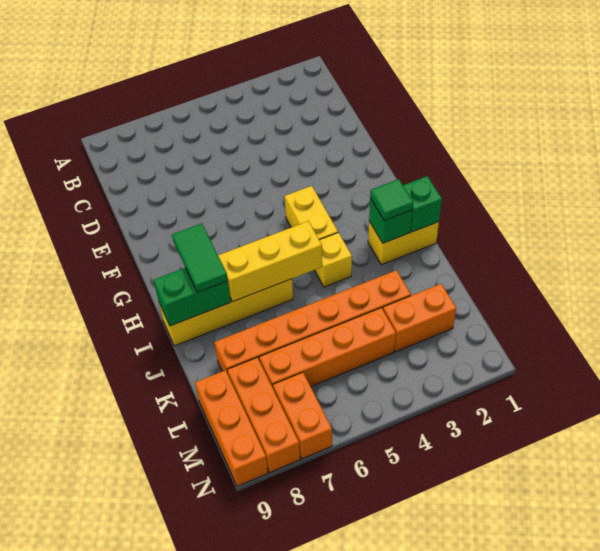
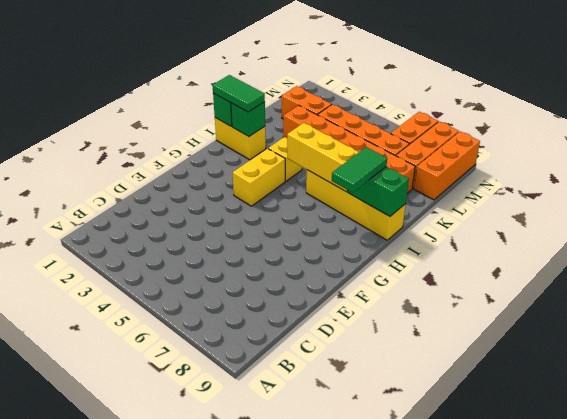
green 1x1 tile [370,179,413,221] -> green 1x2 tile [213,75,265,112]

